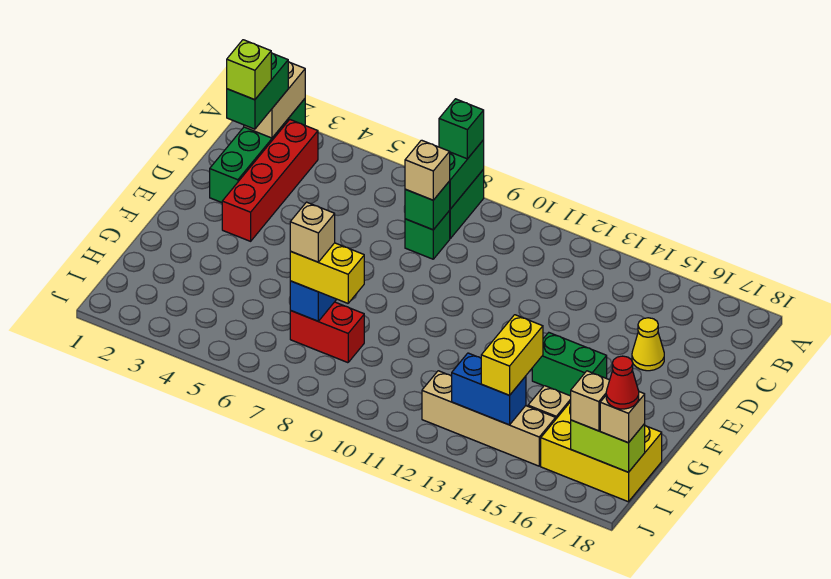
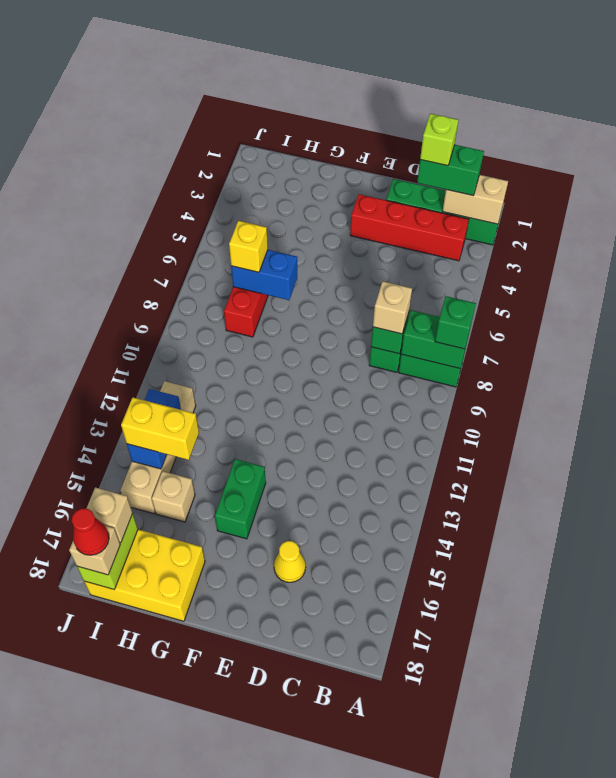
yellow 1x2 brick [290,243,364,303] -> yellow 1x1 brick [229,221,268,272]
tan 1x1 brick [290,202,335,262] -> none
yellow 2x3 brick [541,402,662,502] -> yellow 2x3 brick turned to [84,529,205,621]

